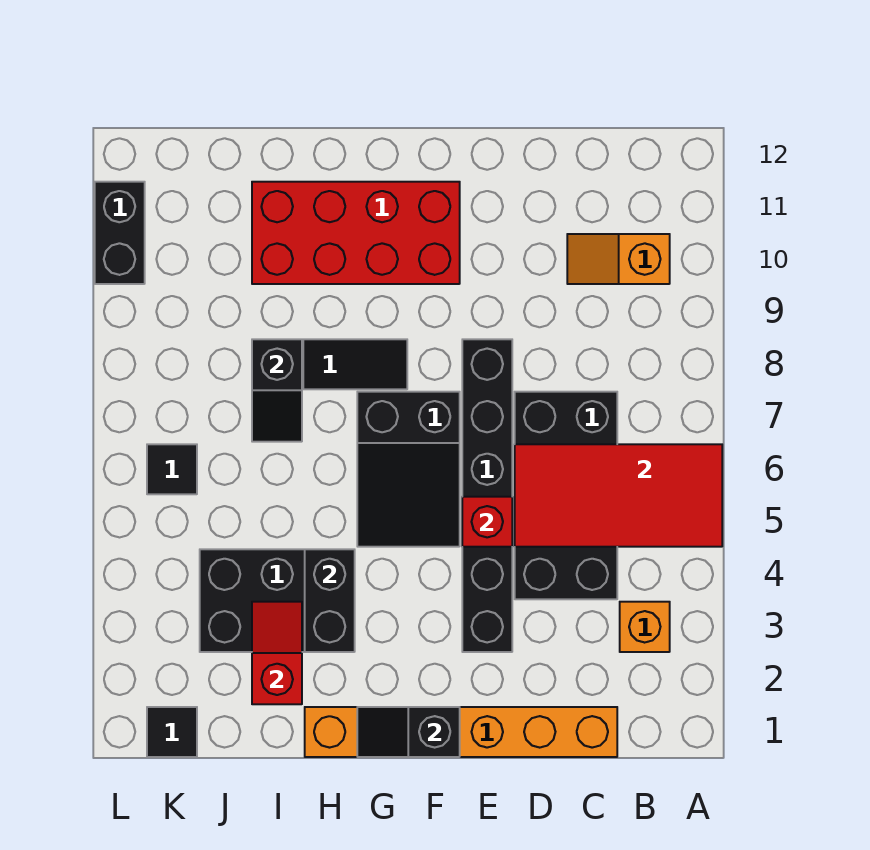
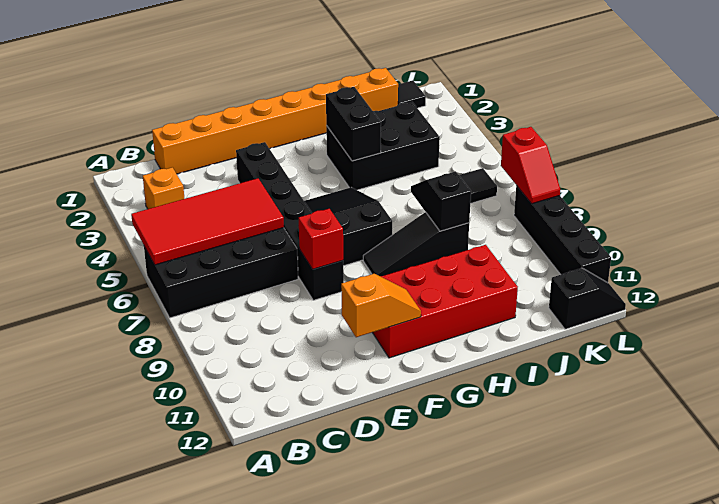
orange 1x2 slope [567,234,670,284] -> orange 1x2 slope moved to [341,274,421,337]
orange 1x6 brick [305,707,617,757] -> orange 1x8 brick [152,68,398,174]
black 2x4 brick [515,392,617,599] -> black 2x4 brick turned to [144,228,298,318]
red 1x1 brick [462,497,512,547] -> red 1x1 brick moved to [299,209,343,269]
black 1x2 slope [357,707,460,757] -> black 1x2 slope moved to [549,268,626,329]
red 1x2 slope [252,602,302,704] -> red 1x2 slope moved to [501,127,560,204]
black 1x2 brick [95,182,145,284] -> black 1x4 brick [514,186,611,283]

